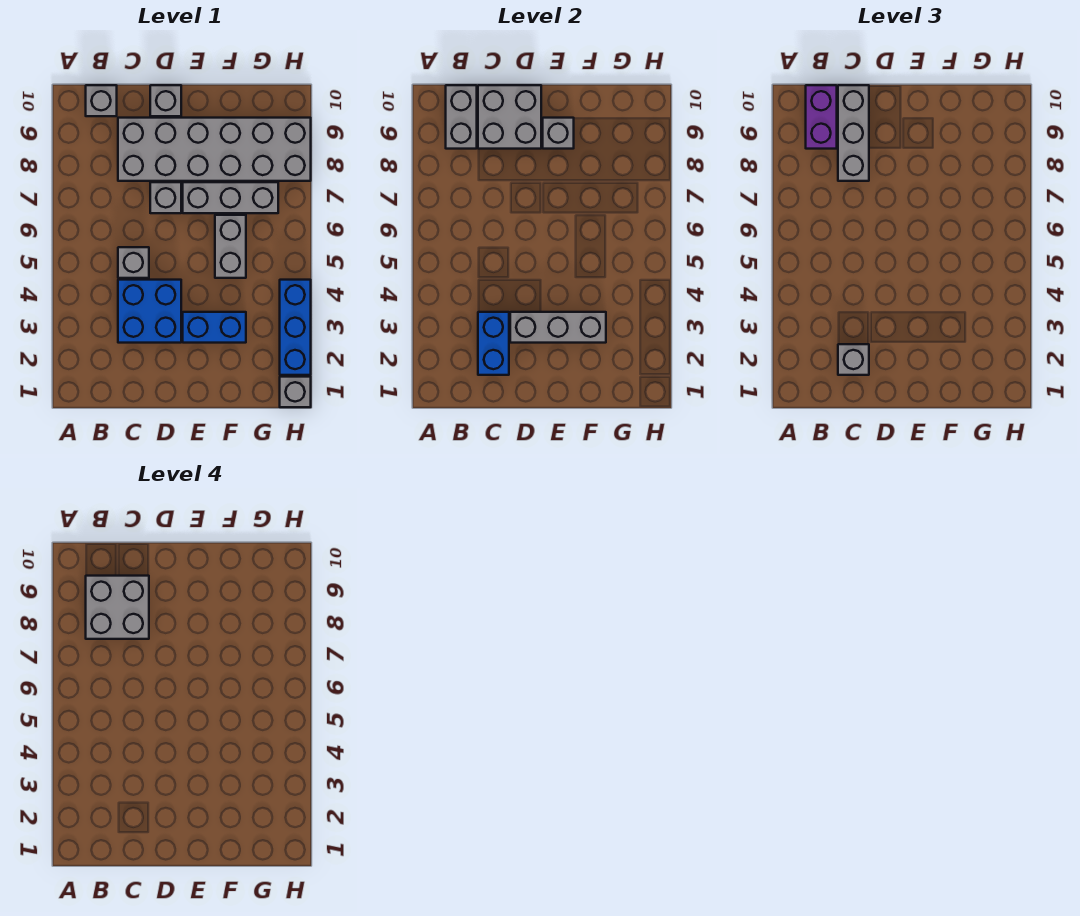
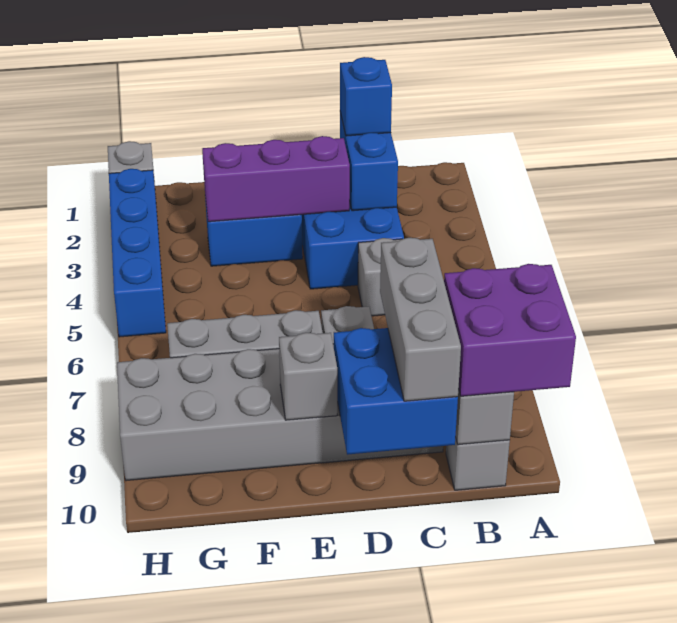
grey 2x2 brick [86,576,149,639] -> none
purple 1x2 brick [806,85,837,149] -> purple 2x2 brick [444,264,576,396]
grey 1x1 brick [838,344,869,375] -> blue 1x1 brick [340,57,392,136]
grey 2x2 brick [478,85,541,149] -> blue 2x2 brick [334,328,458,455]
grey 1x3 brick [510,312,606,343] -> purple 1x3 brick [202,136,350,222]
grey 1x1 brick [150,85,181,116] -> none
grey 1x2 brick [215,215,246,278] -> none
blue 1x3 brick [280,280,311,375] -> blue 1x4 brick [109,169,166,337]

